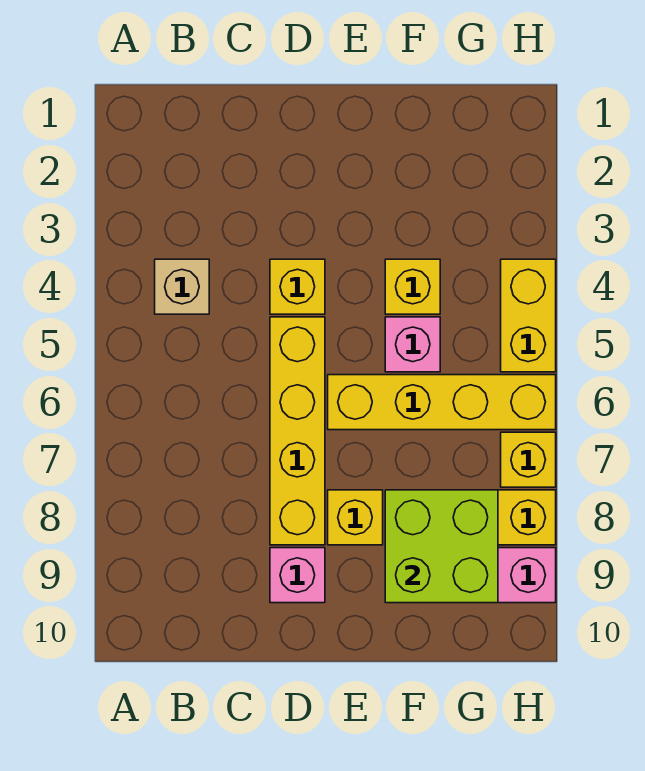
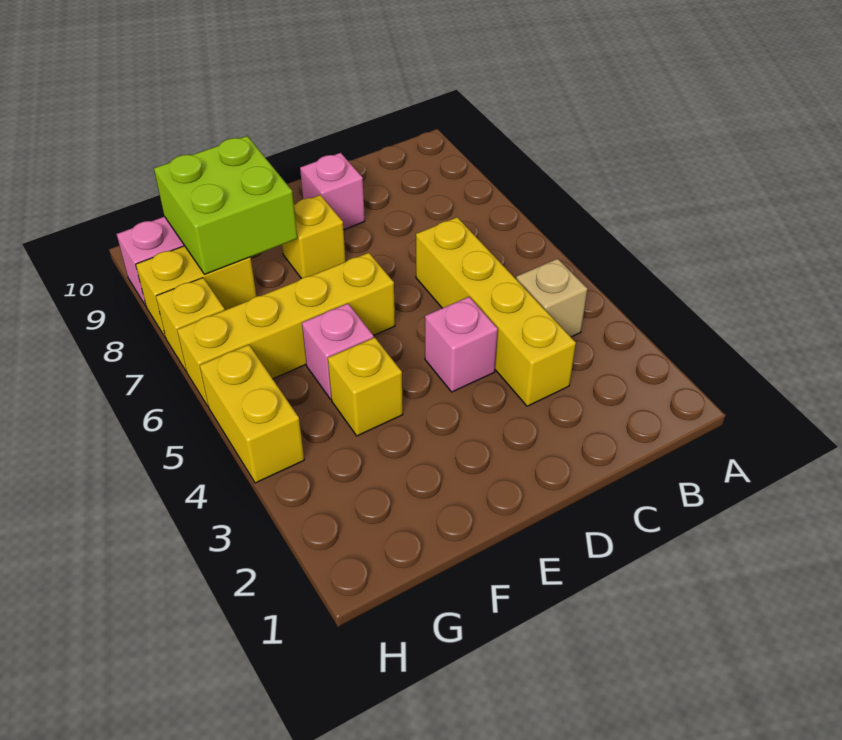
yellow 1x1 brick [270,259,325,314] -> pink 1x1 brick [425,297,498,392]
yellow 1x4 brick [270,317,325,545] -> yellow 1x4 brick moved to [416,217,576,406]

